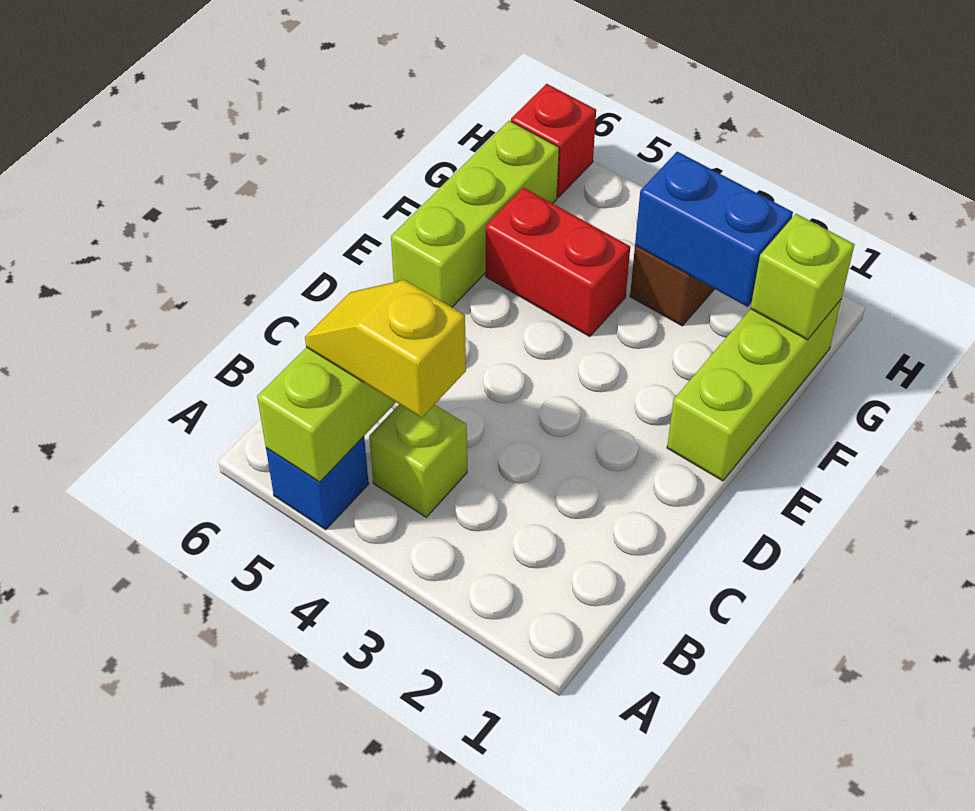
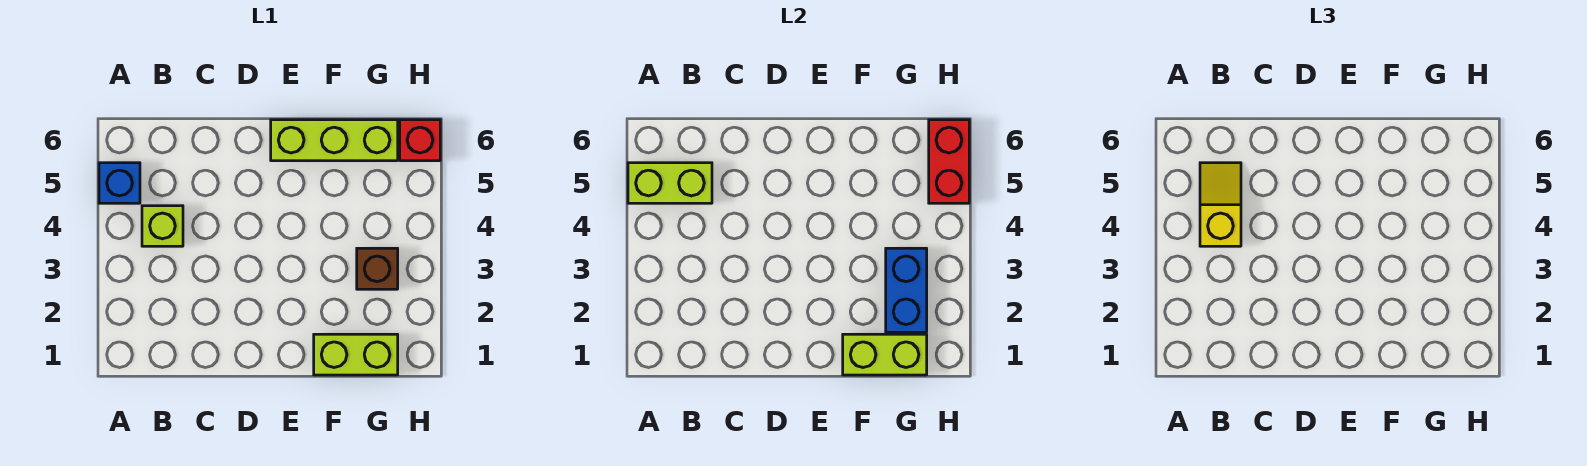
lime 1x3 brick [667,300,841,481] -> lime 1x2 brick [314,334,398,375]
red 1x2 brick [486,188,630,337] -> red 1x2 brick moved to [929,120,969,203]
lime 1x1 brick [751,214,855,340] -> lime 1x2 brick [843,334,927,375]

